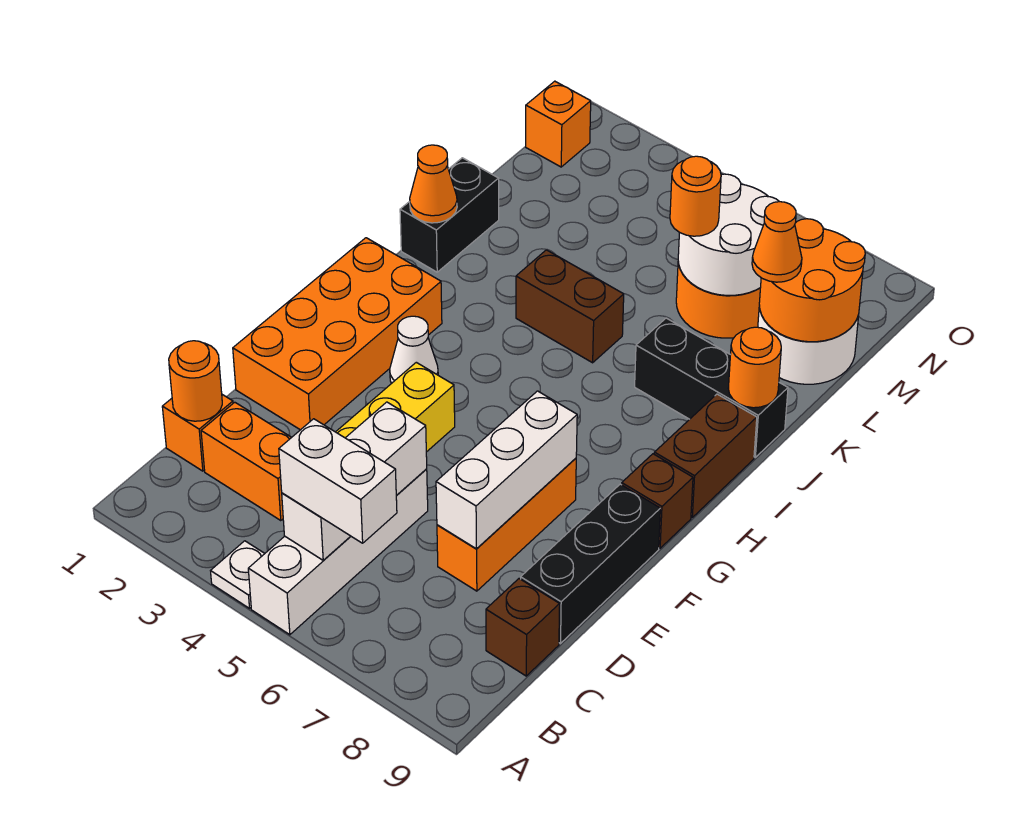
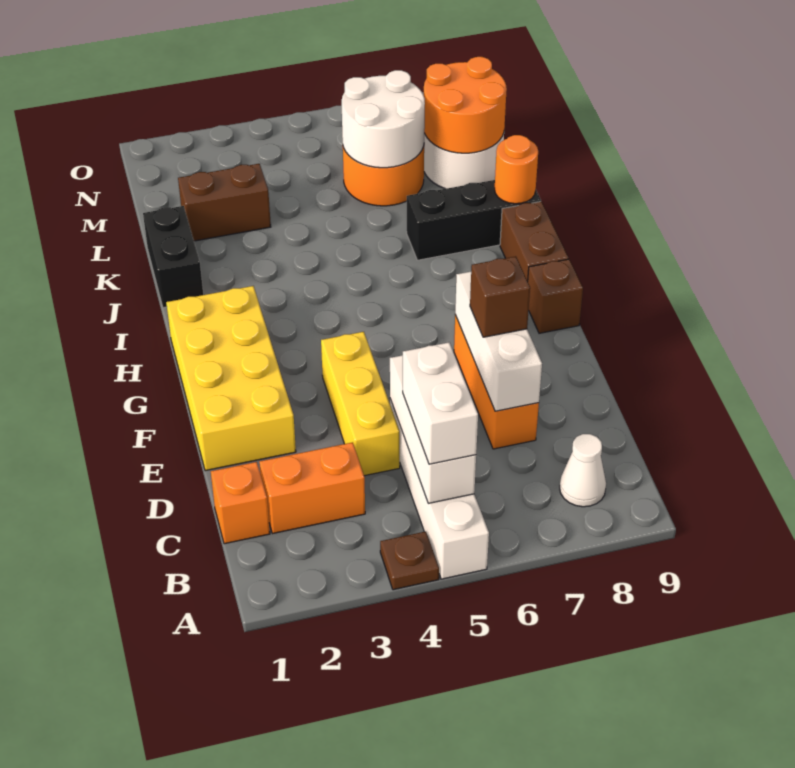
white 1x1 plate [211,541,265,608] -> brown 1x1 plate [380,531,439,590]
white 1x2 brick [279,419,397,543] -> white 1x2 brick turned to [403,342,478,464]
orange 1x1 round brick [169,341,222,421] -> none
brown 1x1 brick [486,579,560,676] -> brown 1x1 brick moved to [470,256,530,337]
black 1x3 brick [521,484,660,643] -> none
orange 2x4 brick [233,238,442,430] -> yellow 2x4 brick [166,286,296,471]
white 1x1 cone [390,316,438,383] -> white 1x1 cone moved to [560,434,606,507]
orange 1x1 cone [410,145,457,223] -> none
brown 1x2 brick [516,250,624,363] -> brown 1x2 brick moved to [178,164,271,241]
orange 1x1 round brick [670,156,721,236] -> none
orange 1x1 cone [752,202,802,282] -> none
orange 1x1 brick [526,81,591,167] -> none

